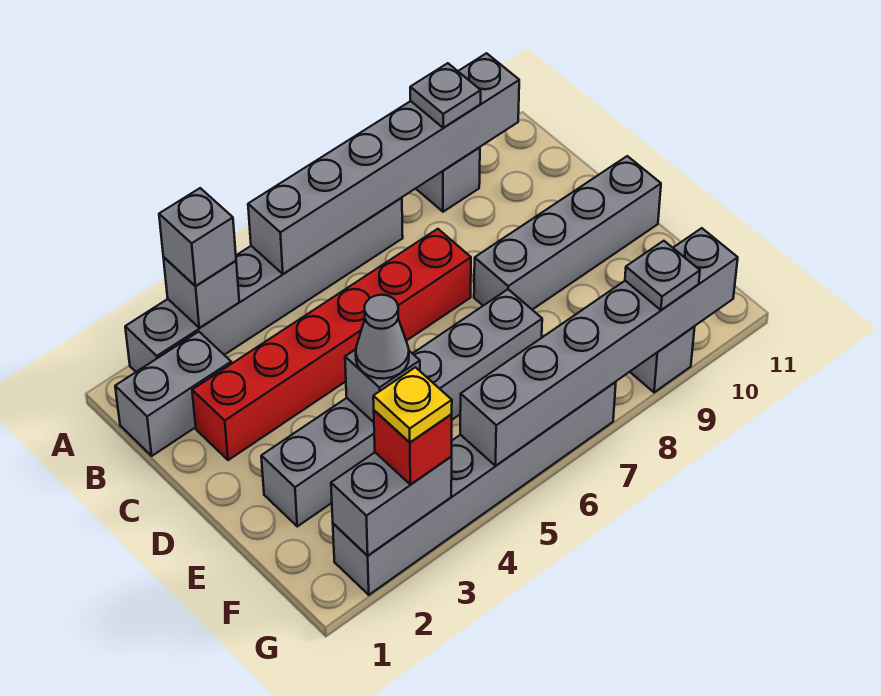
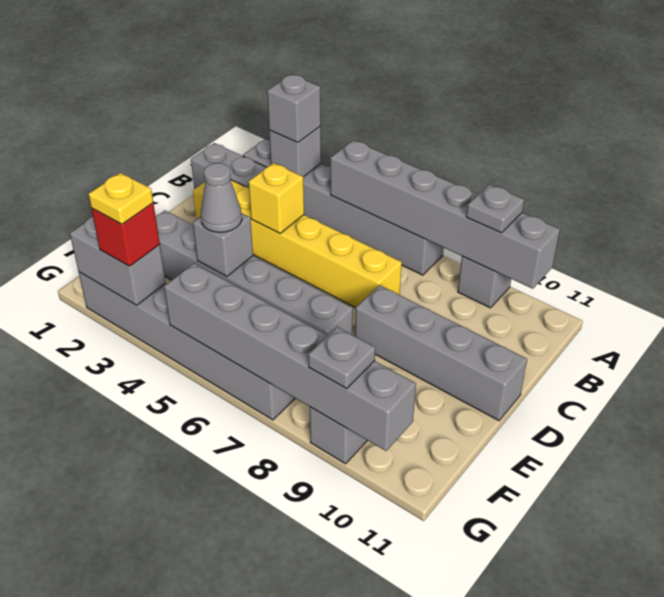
red 1x6 brick [192,229,471,460] -> yellow 1x6 brick [193,180,402,308]
none -> yellow 1x1 brick [249,163,304,233]

